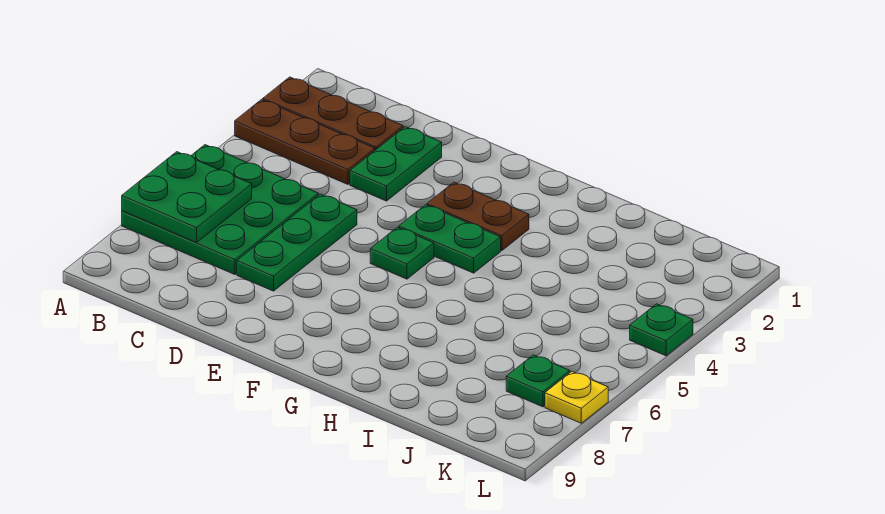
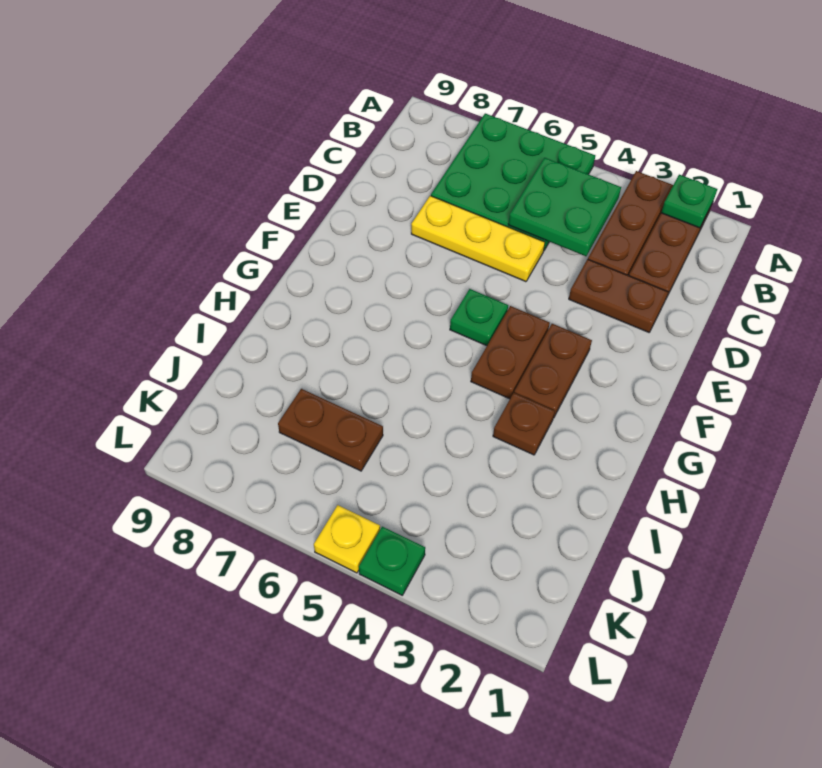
green 2x2 plate [122,152,252,243] -> green 2x2 plate moved to [508,158,621,256]
green 1x2 plate [350,127,442,201] -> brown 1x2 plate [569,259,668,332]
green 1x3 plate [237,194,357,291] -> yellow 1x3 plate [411,196,545,282]
green 1x2 plate [399,205,501,273] -> brown 1x2 plate [471,306,550,399]
none -> brown 1x1 plate [493,393,555,455]
none -> brown 1x2 plate [278,389,383,471]
green 1x1 plate [506,355,570,407] -> green 1x1 plate moved to [661,175,717,228]
yellow 1x1 plate [545,372,608,423] -> yellow 1x1 plate moved to [314,505,380,573]

